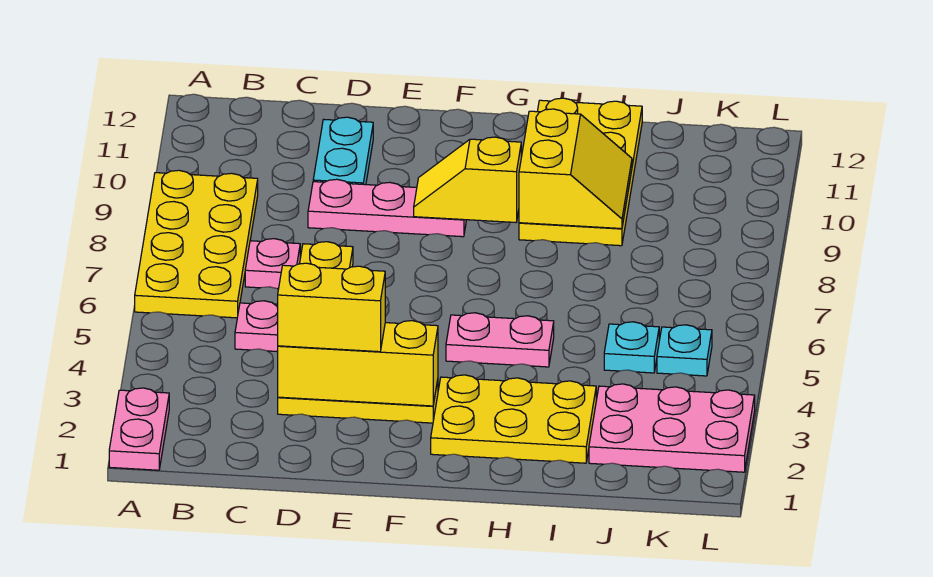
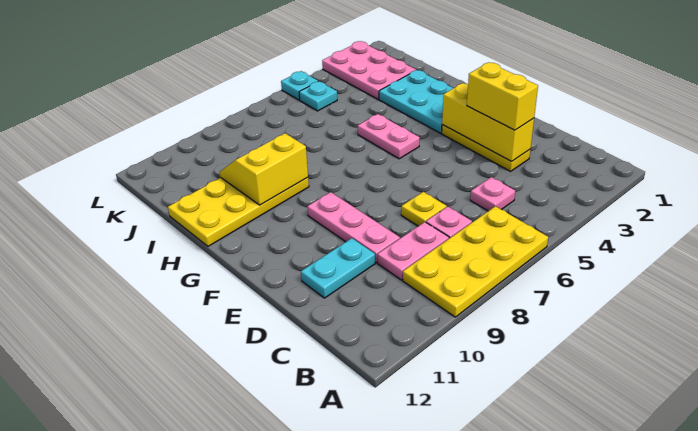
pink 1x2 plate [109,388,169,470] -> pink 1x2 plate moved to [378,222,449,280]
yellow 1x2 slope [414,137,521,222] -> none
yellow 2x3 plate [431,375,596,463] -> cyan 2x3 plate [379,70,453,133]
cyan 1x1 plate [604,322,659,373] -> cyan 1x1 plate moved to [281,71,318,100]

